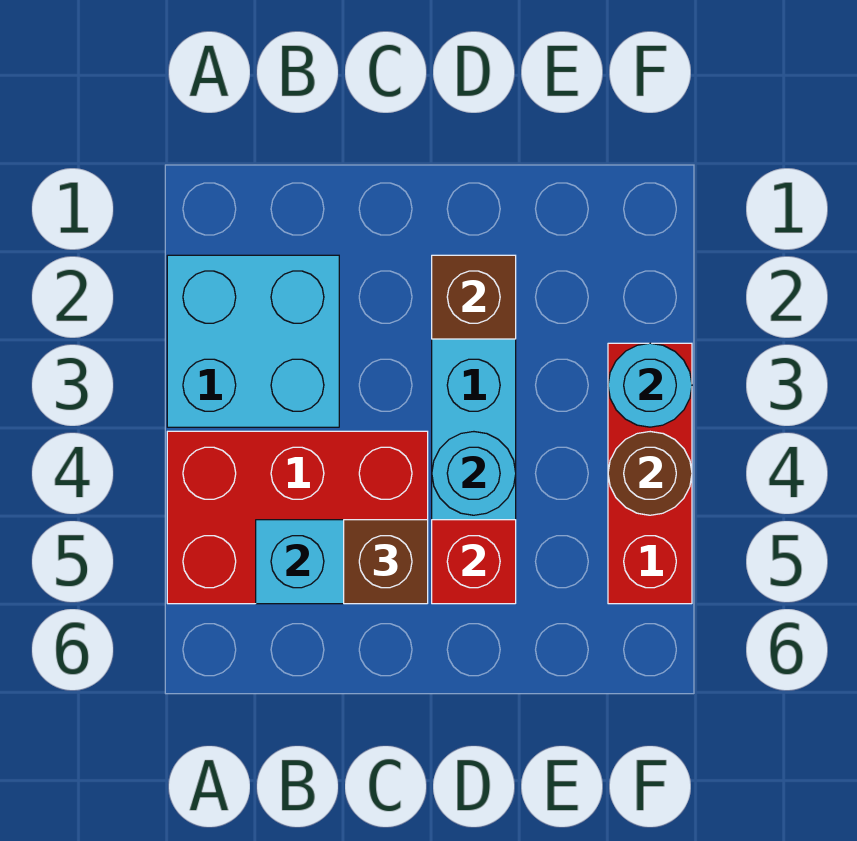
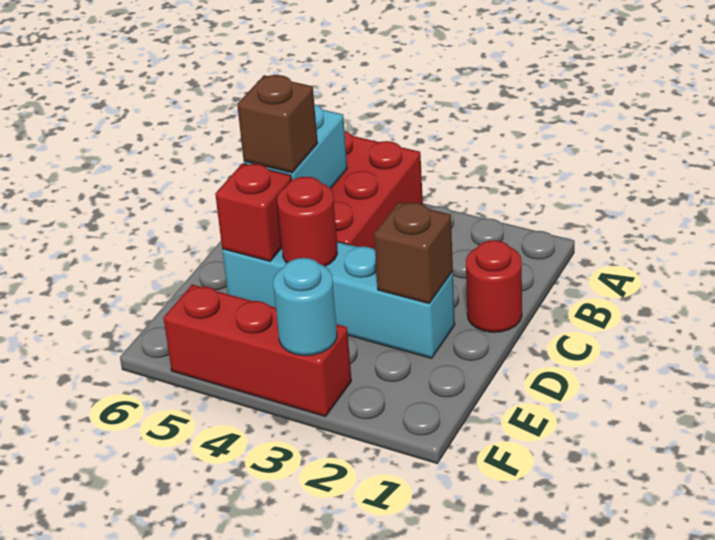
cyan 2x2 brick [167,255,339,427] -> none
none -> red 1x1 round brick [466,240,522,332]
cyan 1x1 round brick [432,432,516,515] -> red 1x1 round brick [277,177,337,266]
brown 1x1 round brick [608,432,692,515] -> none

